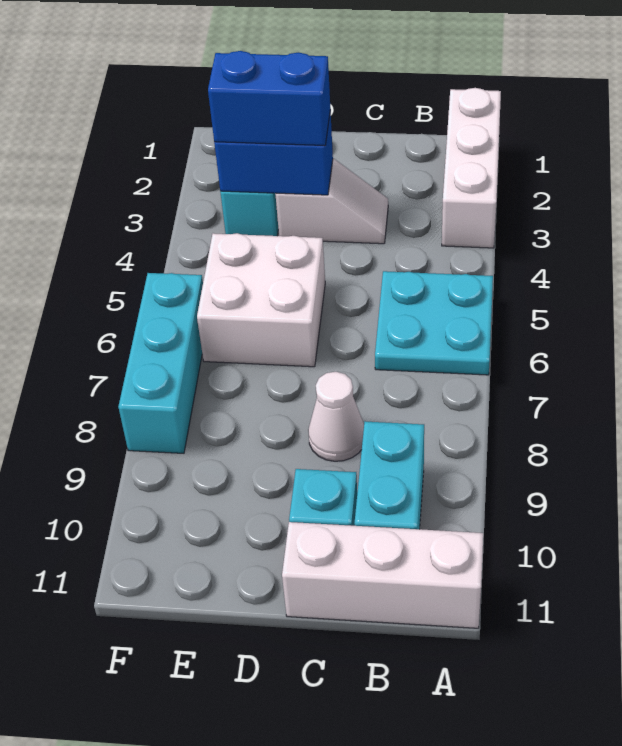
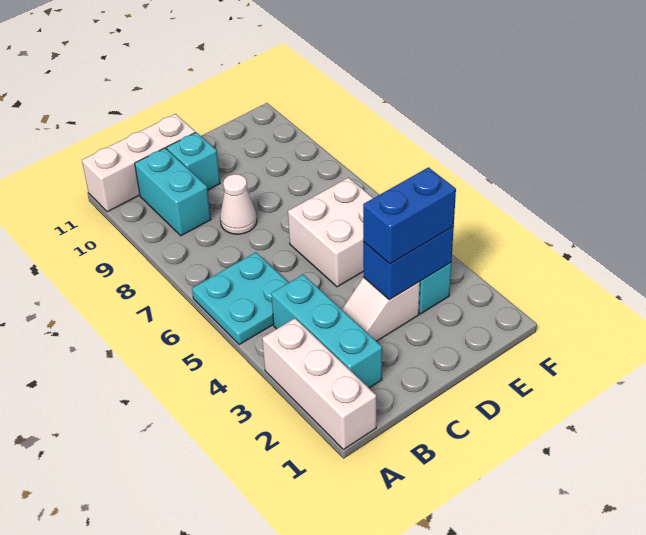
cyan 1x3 brick [118,273,203,453] -> cyan 1x3 brick moved to [271,275,382,388]

